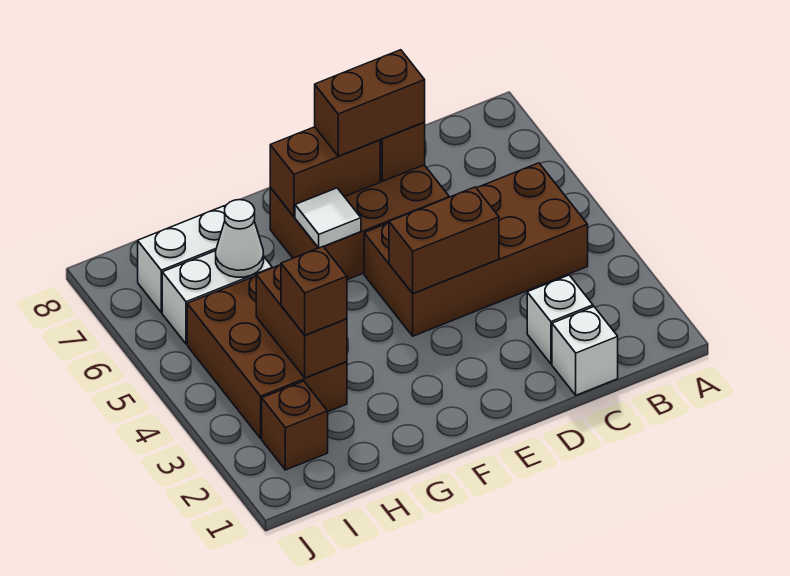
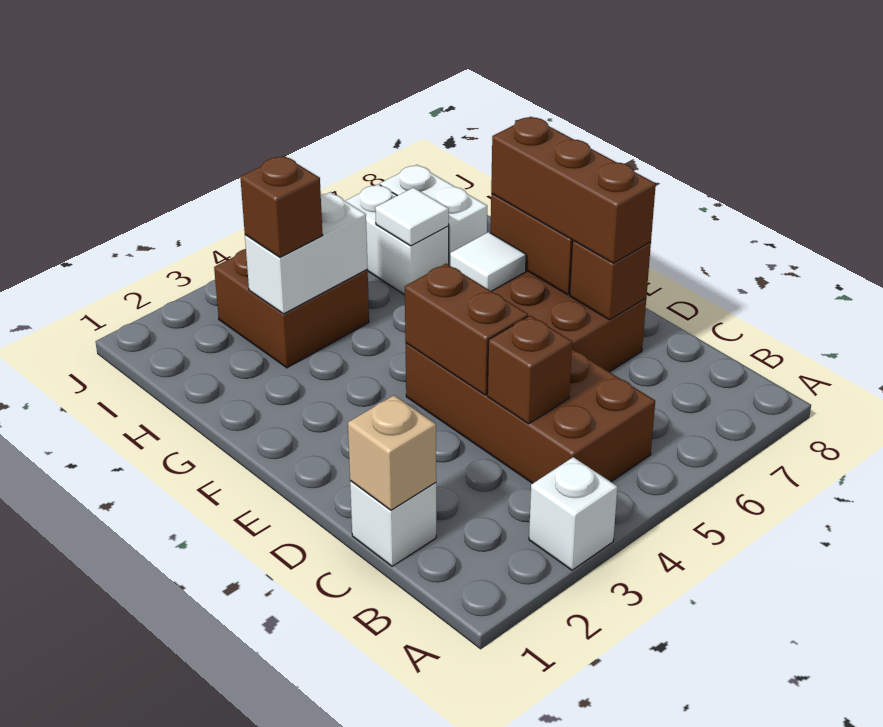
none -> tan 1x1 brick [348,395,436,510]
white 1x1 brick [527,275,593,364] -> white 1x1 brick moved to [529,457,617,570]
brown 1x2 brick [315,50,425,156] -> brown 1x3 brick [491,117,656,263]
brown 2x3 brick [187,276,347,438] -> brown 2x2 brick [214,249,369,368]
brown 1x2 brick [256,265,347,378] -> white 1x2 brick [245,192,368,314]
white 1x1 cone [216,200,264,277] -> white 1x1 tile [375,188,449,246]
brown 1x1 brick [262,381,328,470] -> brown 1x1 brick moved to [487,315,572,424]

